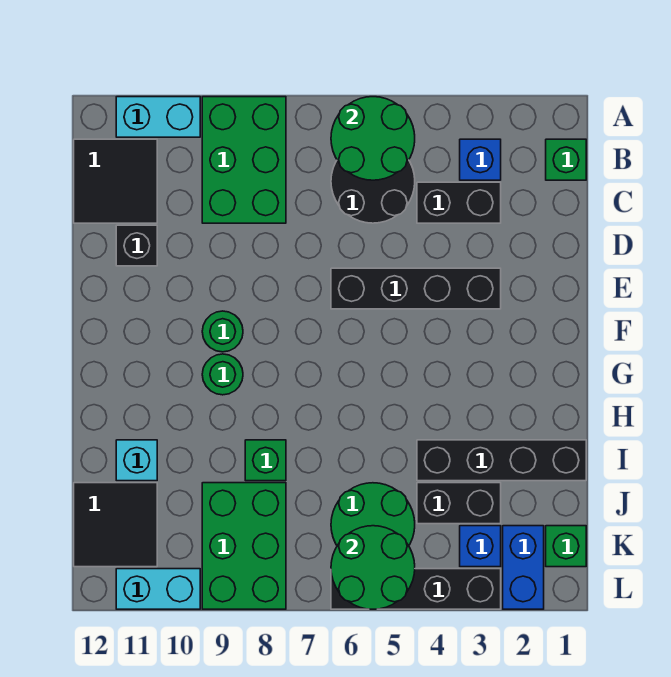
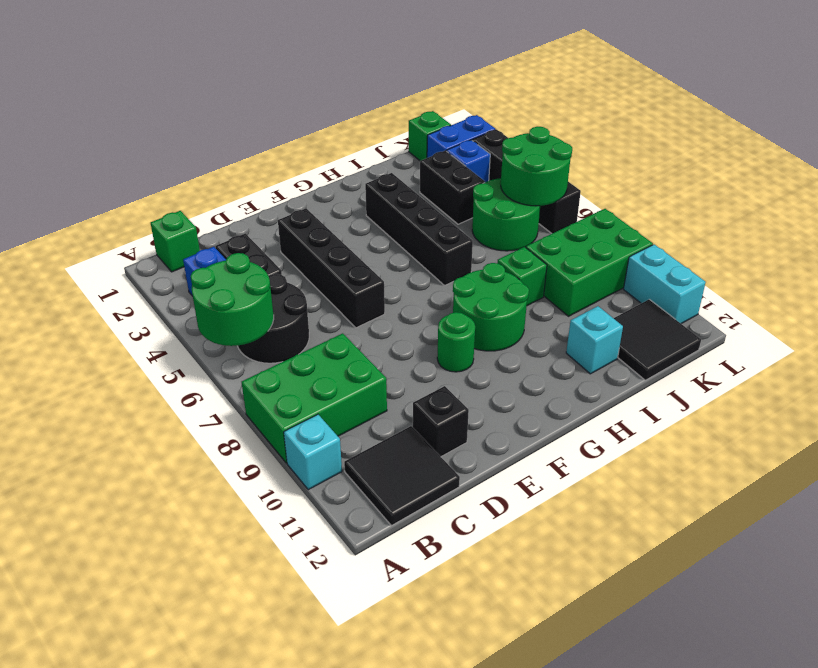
cyan 1x2 brick [116,97,200,137] -> cyan 1x1 brick [284,414,342,490]
green 1x1 round brick [202,354,243,395] -> green 2x2 round brick [453,263,529,351]
black 1x4 brick [417,440,586,481] -> black 1x4 brick moved to [365,173,473,285]

